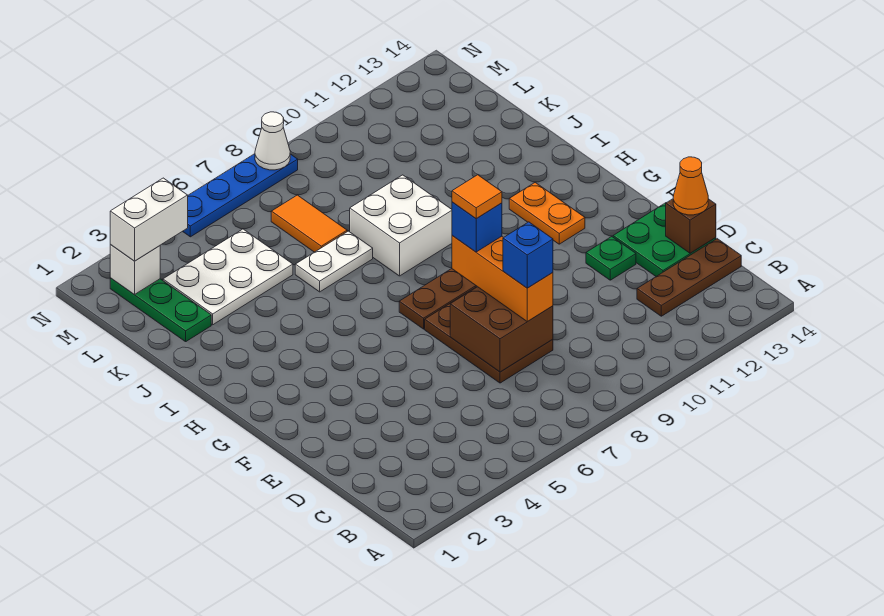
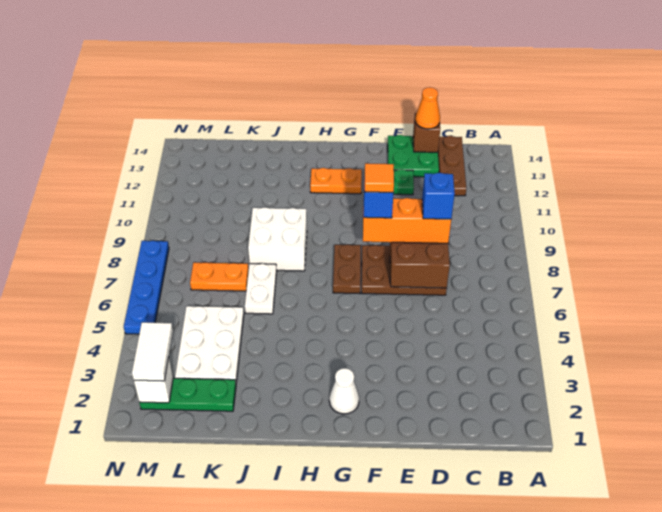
orange 1x2 tile [271,195,347,252] -> orange 1x2 plate [190,262,249,291]
white 1x2 brick [110,178,188,261] -> white 1x2 tile [132,322,173,381]
white 1x1 cone [255,112,290,170] -> white 1x1 cone moved to [329,368,359,414]

